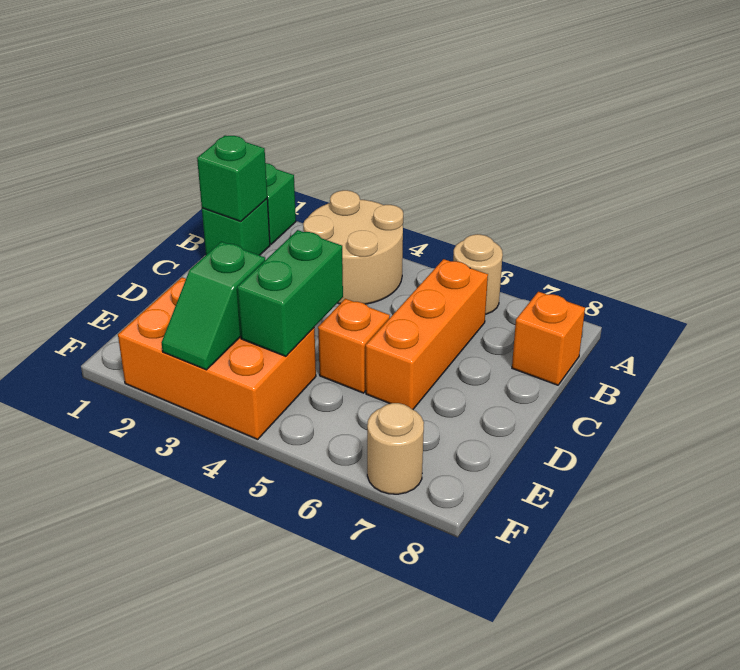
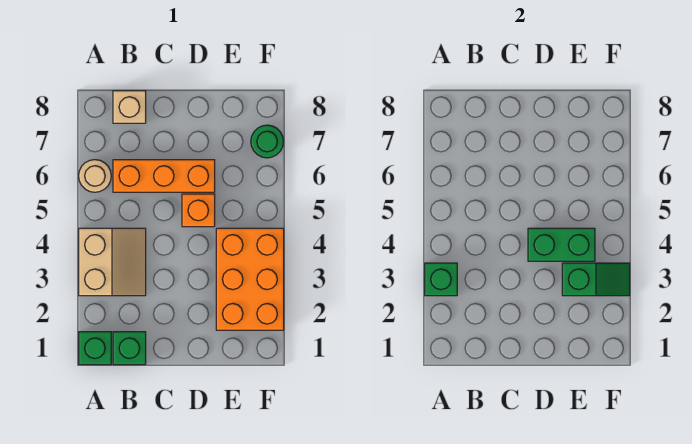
tan 2x2 round brick [303,190,403,304] -> tan 2x2 slope [79,228,146,296]
green 1x1 brick [197,135,267,221] -> green 1x1 brick moved to [425,263,457,296]
orange 1x1 brick [512,292,585,385] -> tan 1x1 brick [113,91,146,123]
tan 1x1 round brick [367,403,424,494] -> green 1x1 round brick [251,125,284,158]

